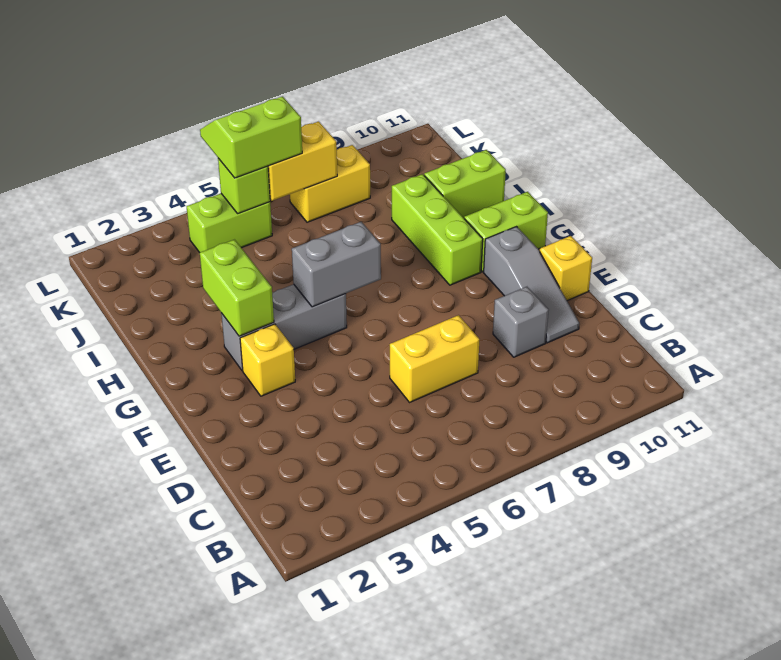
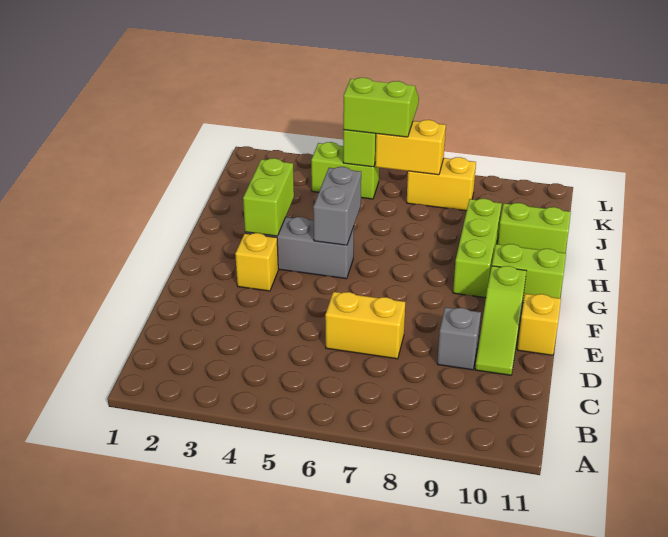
grey 1x3 slope [484,227,579,343] -> lime 1x3 slope [475,266,526,375]
grey 1x2 brick [292,222,381,307] -> grey 1x2 brick turned to [313,167,361,245]

